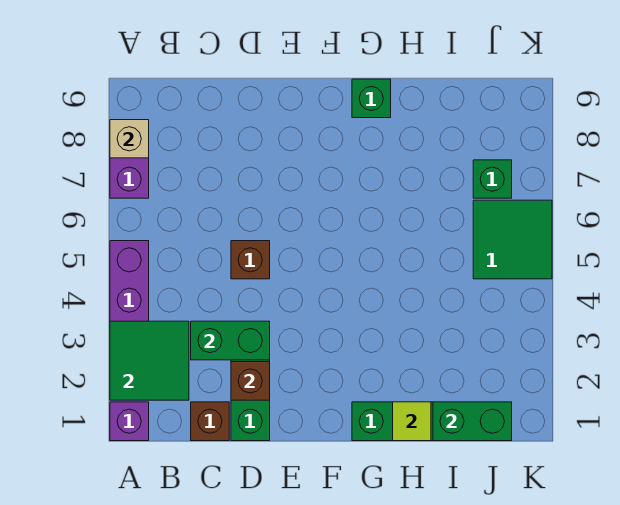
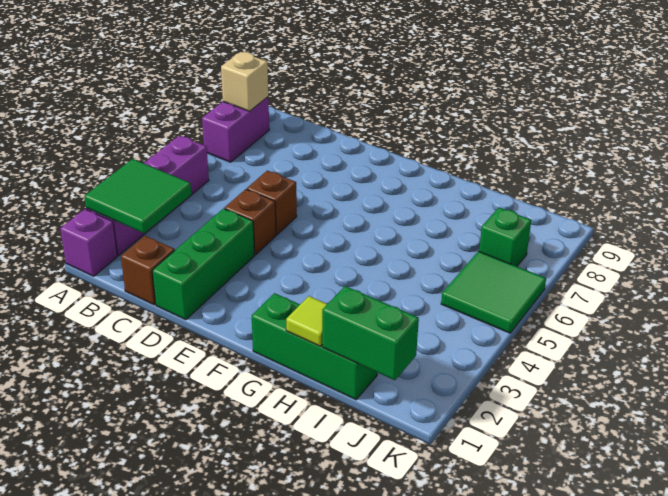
green 1x2 brick [191,321,270,360] -> none
brown 1x1 brick [231,362,270,400] -> brown 1x1 brick moved to [225,189,276,255]
green 1x1 brick [352,79,391,118] -> none

